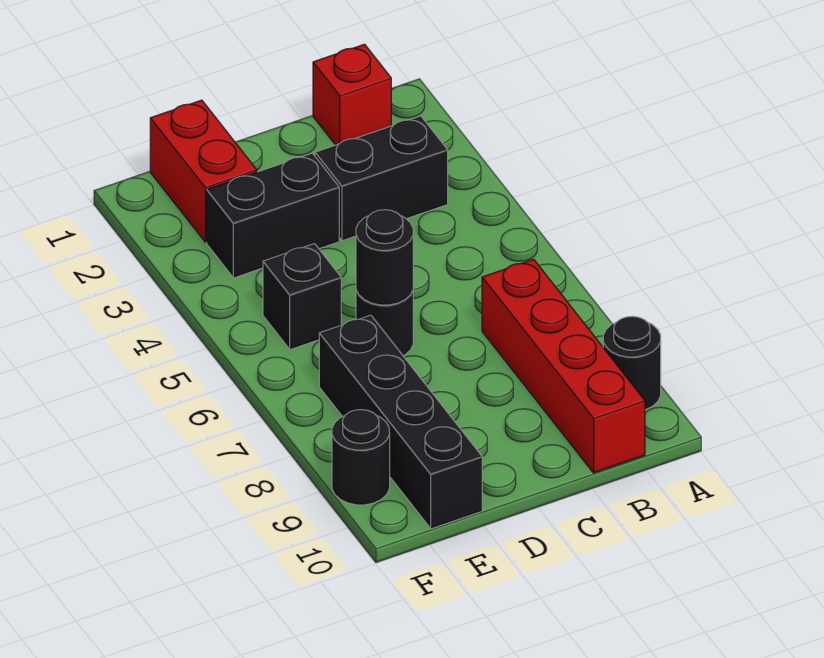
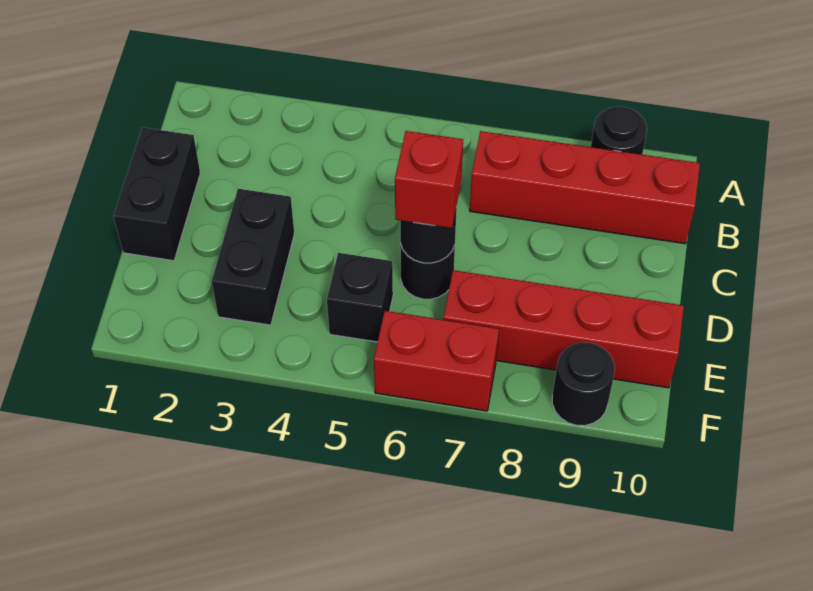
red 1x1 brick [313,44,391,145] -> red 1x1 brick moved to [395,131,463,228]
black 1x2 brick [315,116,448,241] -> black 1x2 brick moved to [113,127,200,261]
red 1x2 brick [150,100,257,242] -> red 1x2 brick moved to [374,311,499,411]
black 1x4 brick [319,315,482,529] -> red 1x4 brick [443,270,684,388]

